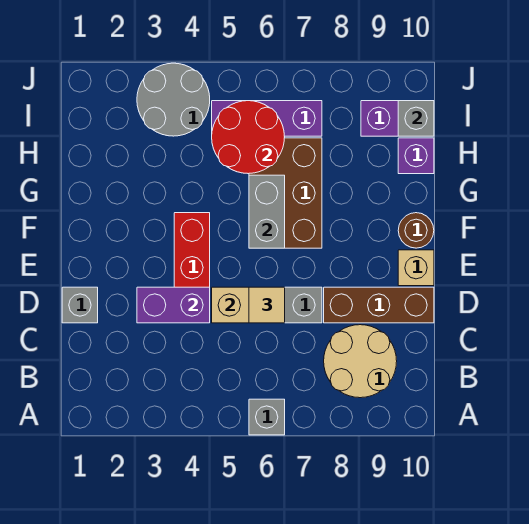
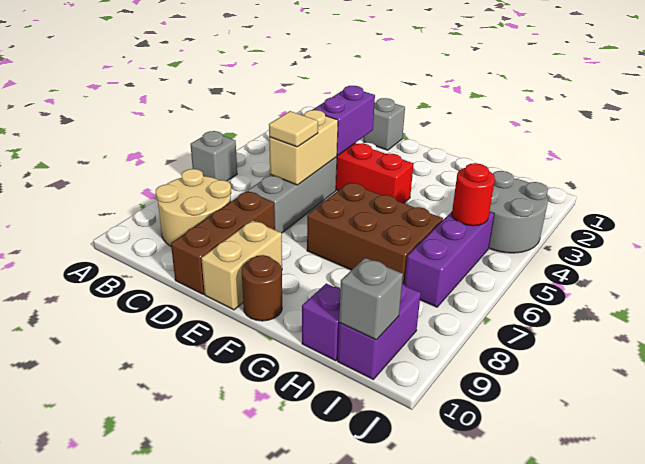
tan 1x1 brick [398,250,434,286] -> tan 1x2 brick [201,220,282,310]
grey 1x2 brick [249,175,285,248] -> none
red 2x2 round brick [212,101,285,174] -> red 1x1 round brick [452,163,495,226]

